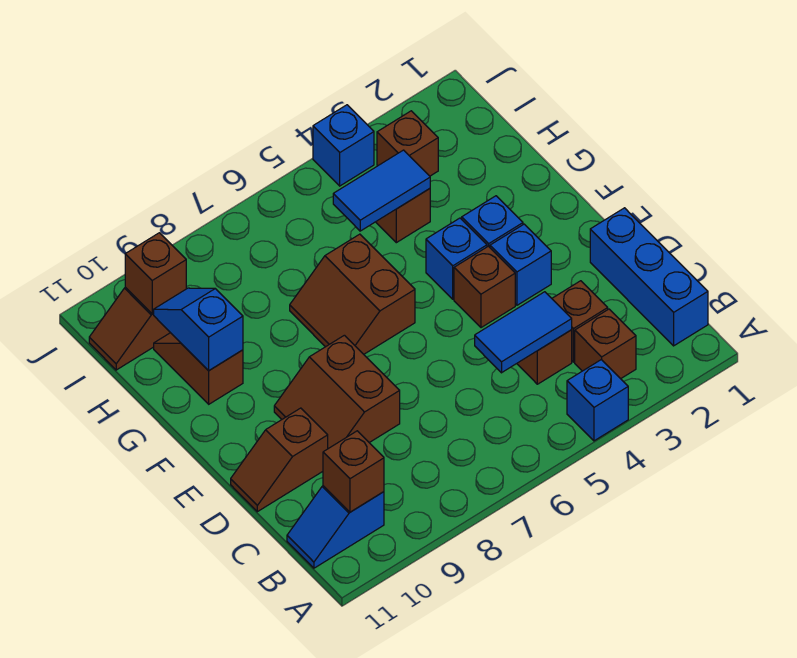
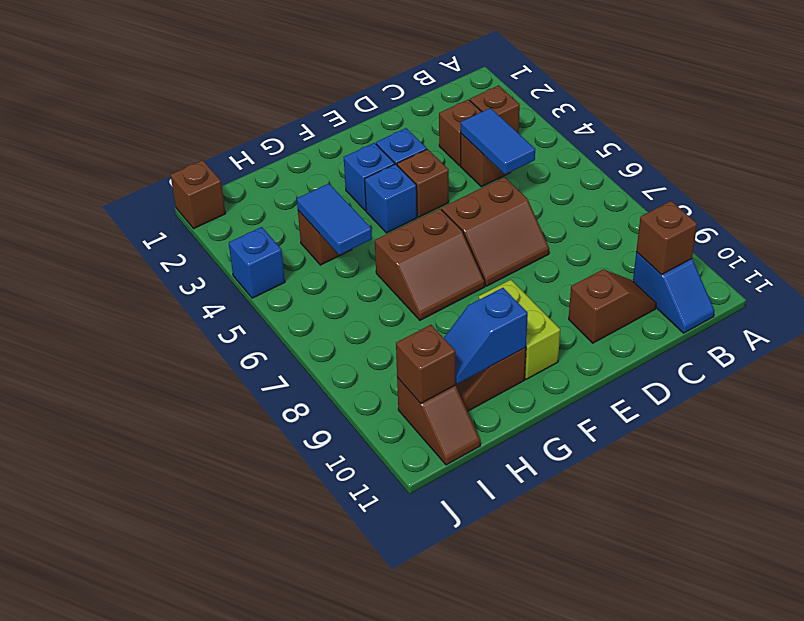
blue 1x1 brick [567,360,628,441] -> none
blue 1x3 brick [590,208,708,346] -> none
brown 2x2 slope [274,335,400,449] -> brown 2x2 slope moved to [441,177,549,286]
brown 1x2 slope [231,408,328,512] -> brown 1x2 slope turned to [569,270,656,343]
none -> lime 1x2 brick [479,280,560,379]
brown 1x1 brick [377,111,438,176] -> brown 1x1 brick moved to [171,160,225,228]

